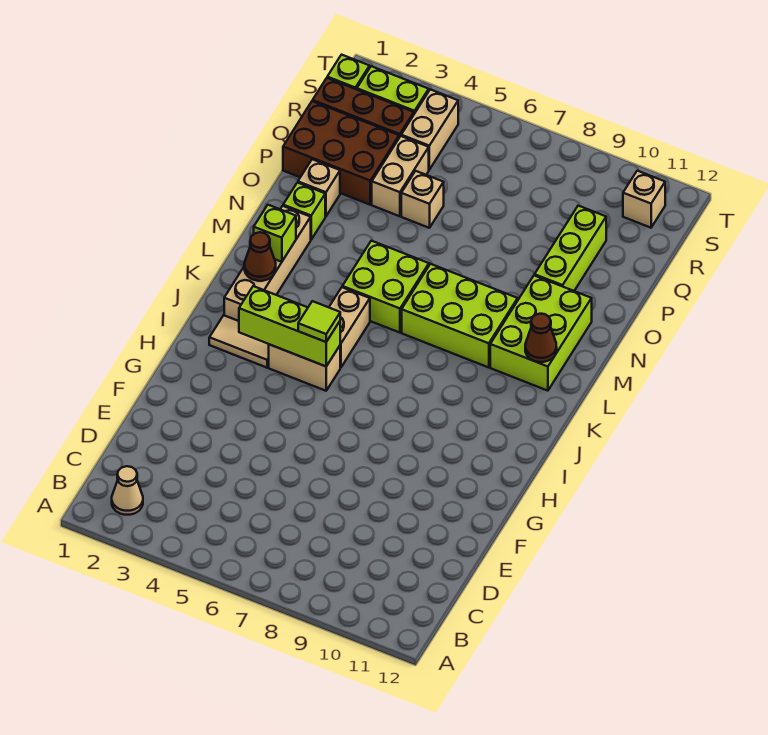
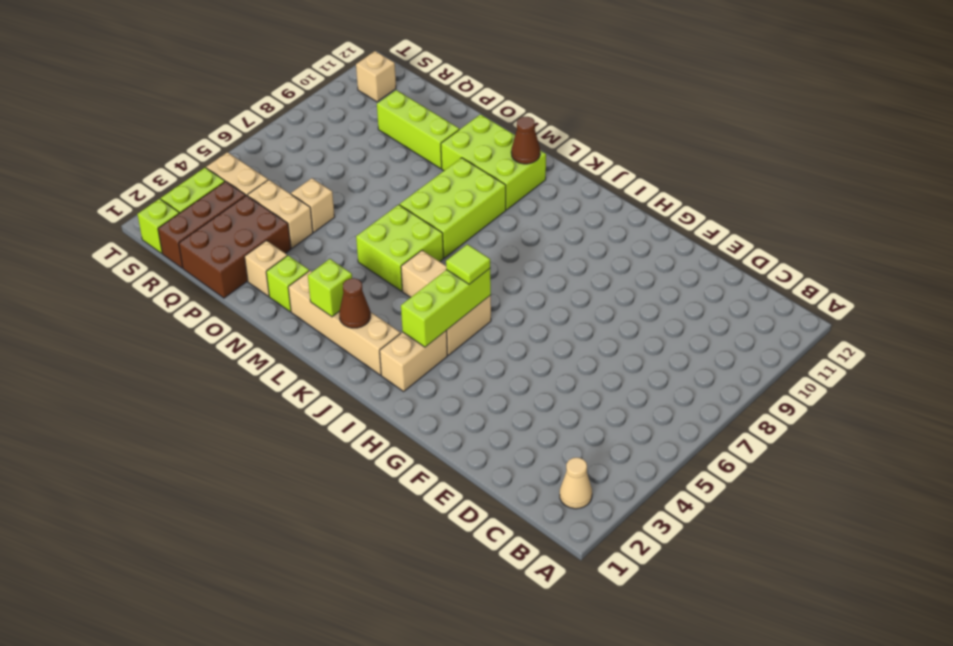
tan 1x2 tile [209,315,269,368] -> tan 1x2 brick [380,330,447,391]

